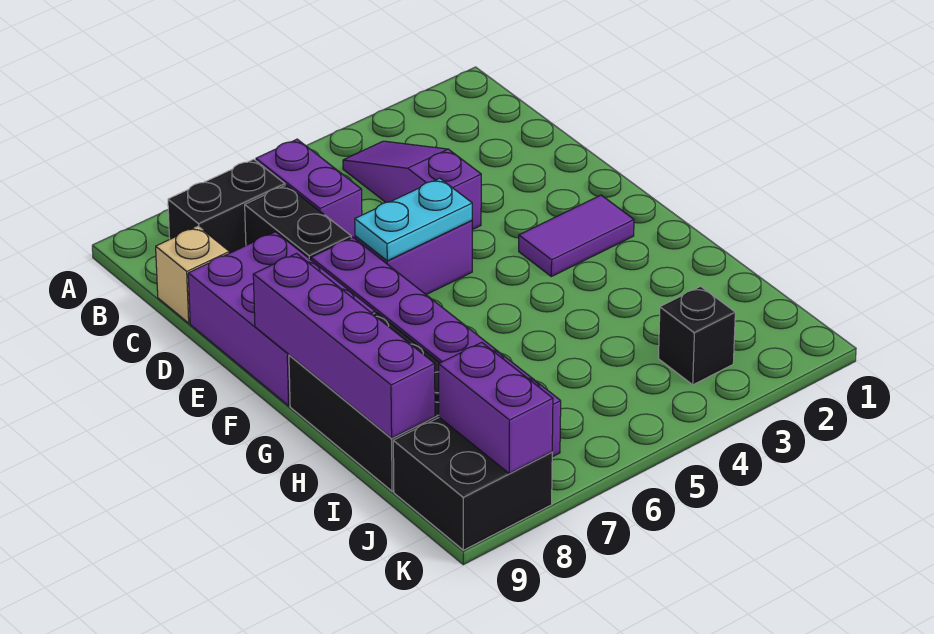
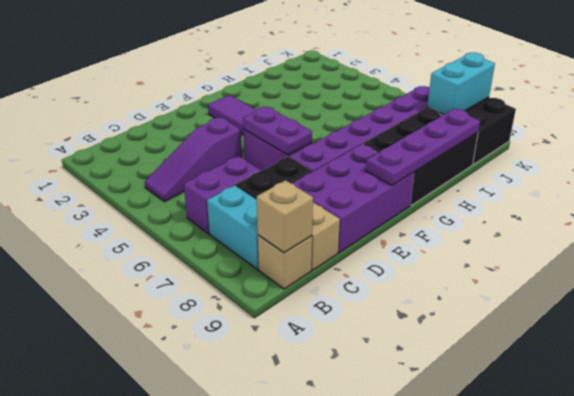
black 1x2 brick [168,159,285,253] -> cyan 1x2 brick [207,185,259,269]
none -> tan 1x1 brick [258,235,312,289]
none -> tan 1x1 brick [257,180,313,253]
cyan 1x2 plate [355,178,472,261] -> purple 1x2 plate [243,107,312,155]
purple 1x4 brick [253,253,435,438] -> purple 1x4 plate [366,109,480,186]
black 1x1 brick [658,286,735,385] -> none
purple 1x2 brick [439,342,553,474] -> cyan 1x2 brick [427,53,495,115]

